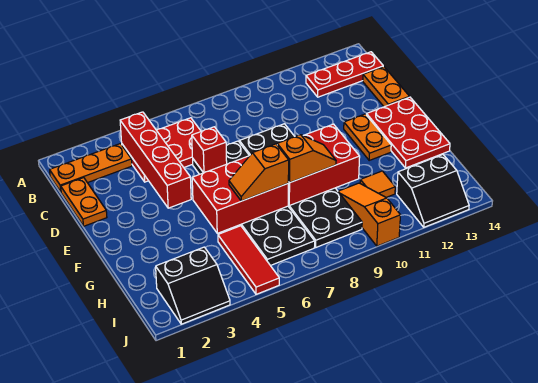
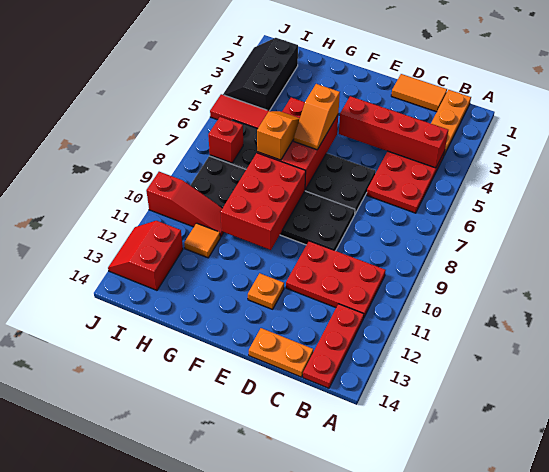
orange 1x2 plate [61,178,107,226] -> orange 1x2 tile [391,74,447,112]
red 1x1 brick [192,127,227,173] -> red 1x1 brick moved to [208,117,243,163]
orange 1x2 plate [344,114,391,160] -> orange 1x1 plate [248,273,284,309]
red 2x3 plate [367,97,450,168] -> red 2x3 plate moved to [286,241,386,318]
orange 1x2 slope [277,135,336,182] -> orange 1x2 slope moved to [294,84,340,150]
orange 1x3 slope [338,183,401,246] -> red 1x3 slope [146,172,224,237]
black 2x2 slope [156,247,230,324] -> black 2x3 slope [223,38,298,111]
black 2x2 slope [397,155,469,227] -> red 2x2 slope [108,221,183,290]

